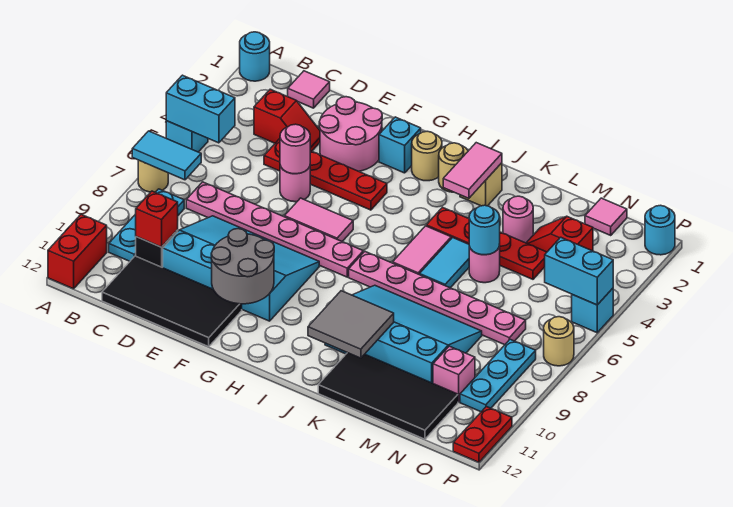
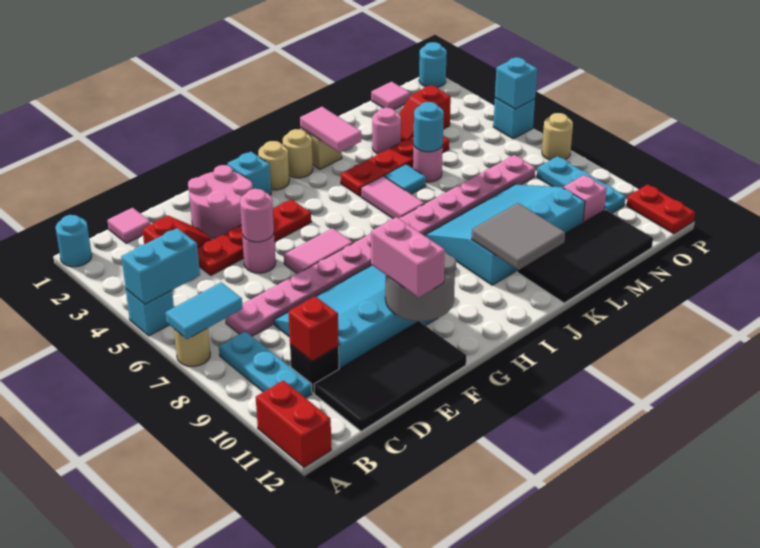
none -> pink 1x2 brick [371,217,445,298]
cyan 1x2 tile [420,238,469,288] -> cyan 1x1 tile [384,164,426,194]
cyan 1x2 brick [545,237,613,305] -> cyan 1x1 brick [495,57,537,109]

